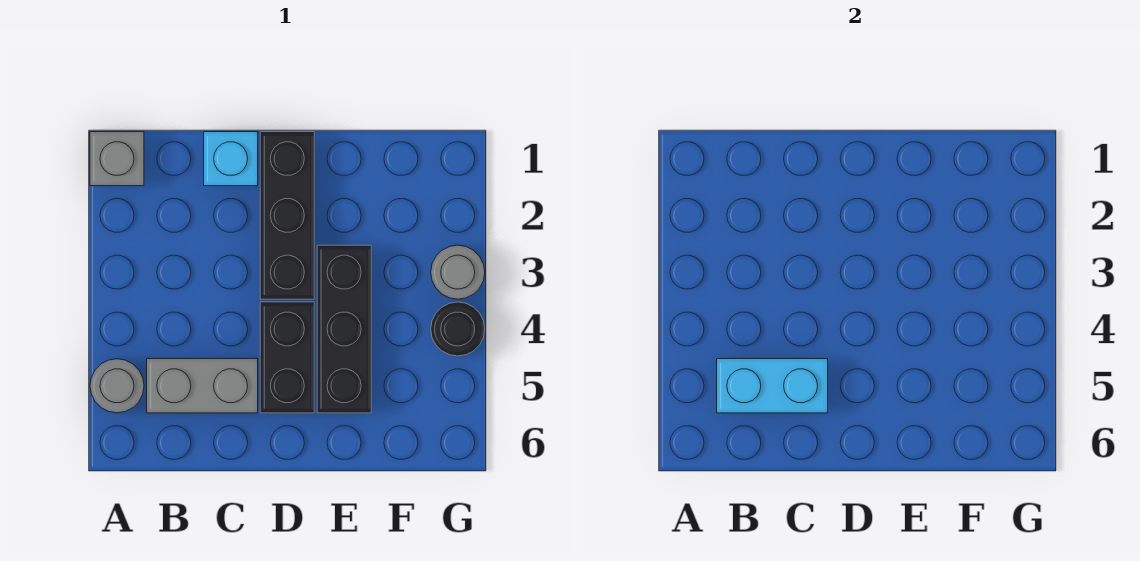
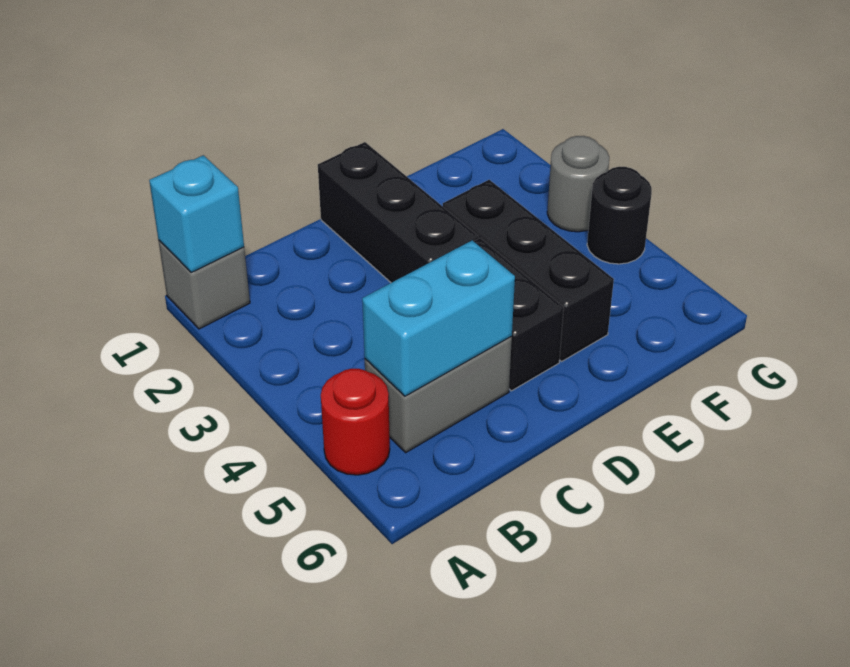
grey 1x1 round brick [90,359,144,413] -> red 1x1 round brick [321,369,390,475]
cyan 1x1 brick [204,132,258,186] -> cyan 1x1 brick moved to [149,155,244,272]

